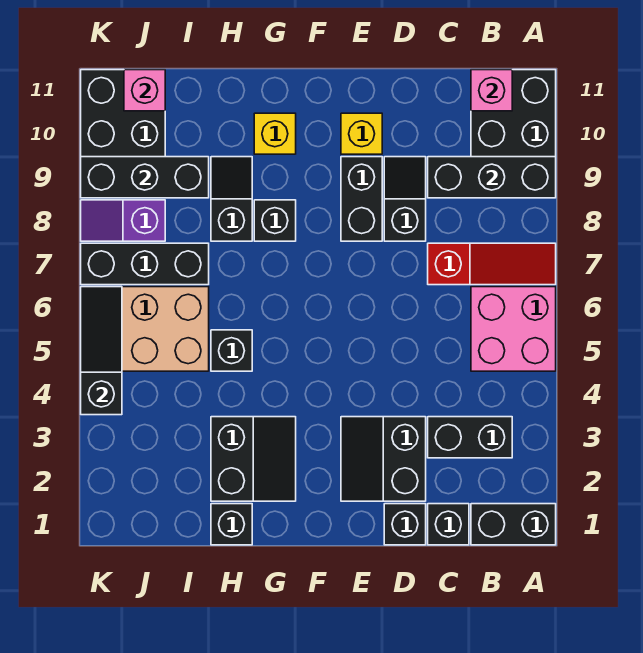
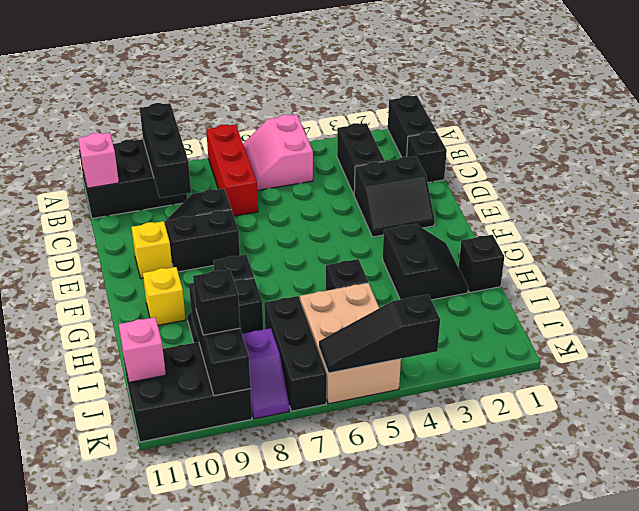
pink 2x2 brick [471,287,556,371] -> pink 2x2 slope [243,115,313,191]
red 1x3 slope [428,243,556,285] -> red 1x3 brick [206,124,258,216]
black 1x1 brick [384,504,426,545] -> black 1x1 brick moved to [193,269,240,335]
black 2x2 slope [211,417,296,501] -> black 2x2 slope turned to [383,224,468,300]

